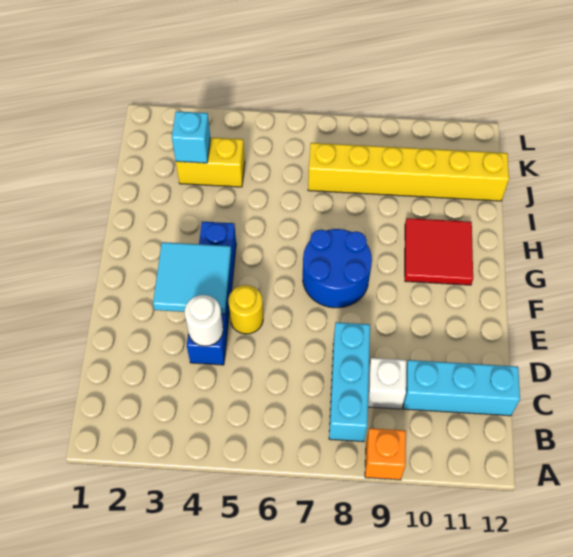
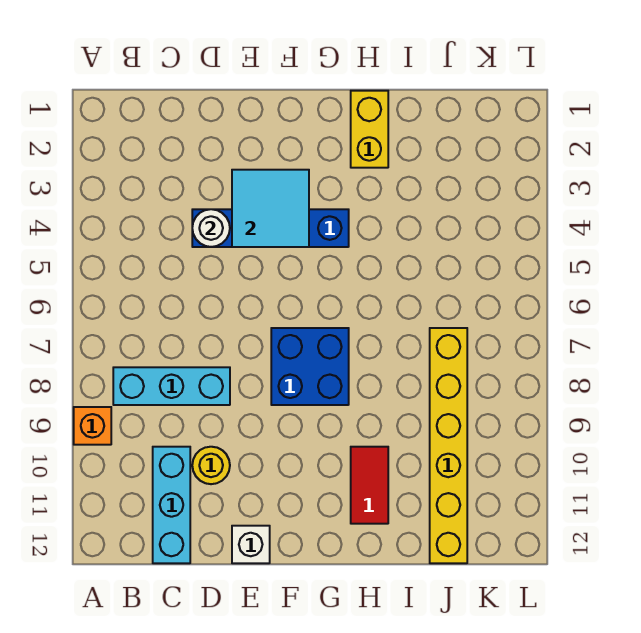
white 1x1 brick [368,358,406,409] -> white 1x1 brick moved to [232,526,270,563]
yellow 1x1 round brick [228,285,263,334] -> yellow 1x1 round brick moved to [192,447,230,484]
blue 2x2 round brick [303,229,372,308] -> blue 2x2 brick [271,328,349,405]
red 2x2 tile [405,218,473,285] -> red 1x2 tile [351,447,388,524]
yellow 1x2 brick [176,138,245,187] -> yellow 1x2 brick moved to [351,91,388,168]
cyan 1x1 brick [172,111,210,163] -> none

